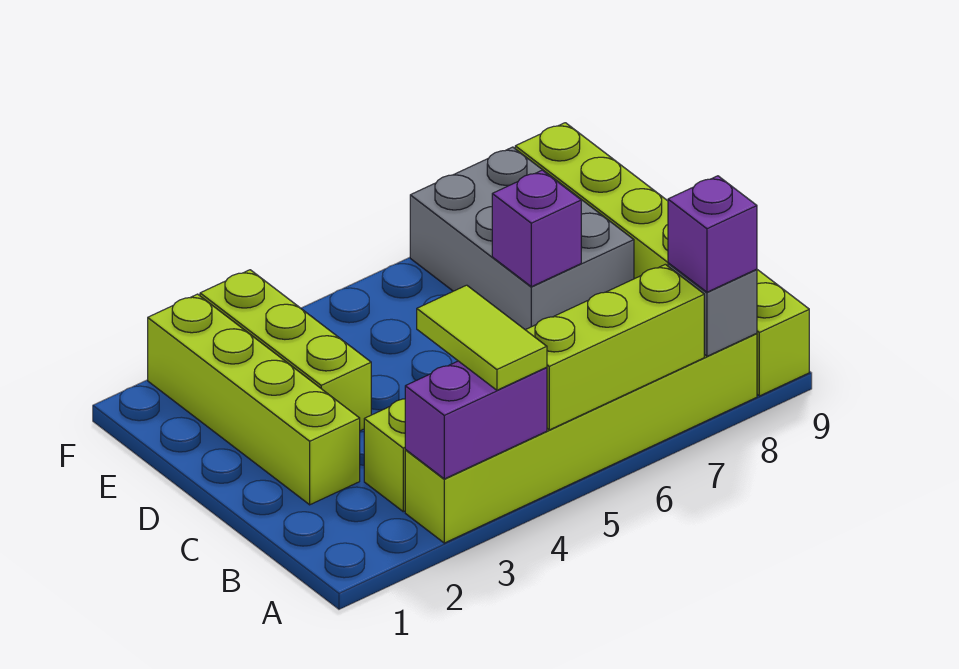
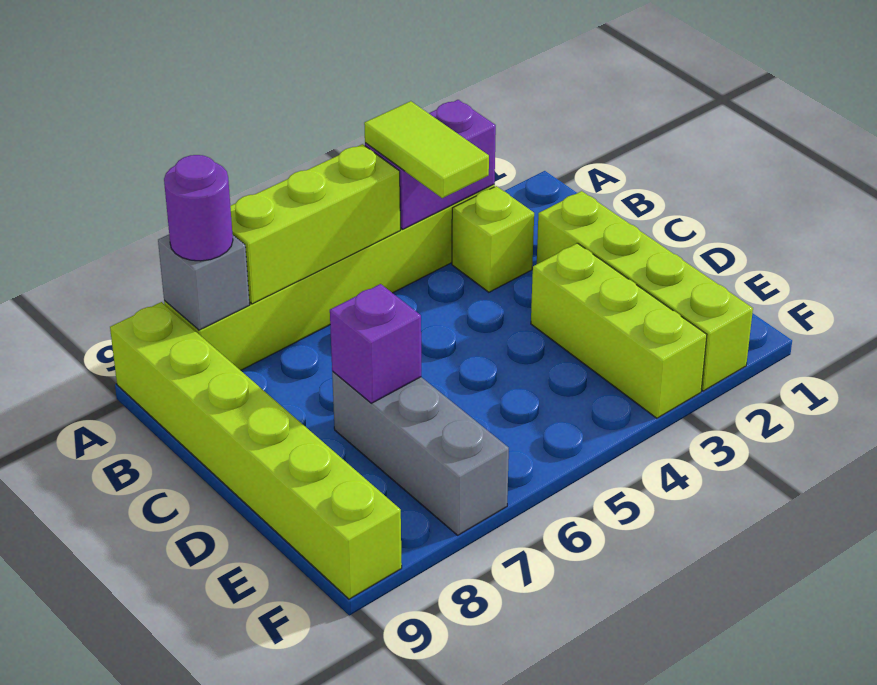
purple 1x1 brick [668,176,757,292] -> purple 1x1 round brick [164,155,233,261]
grey 2x3 brick [410,147,634,330] -> grey 1x3 brick [332,372,509,535]

